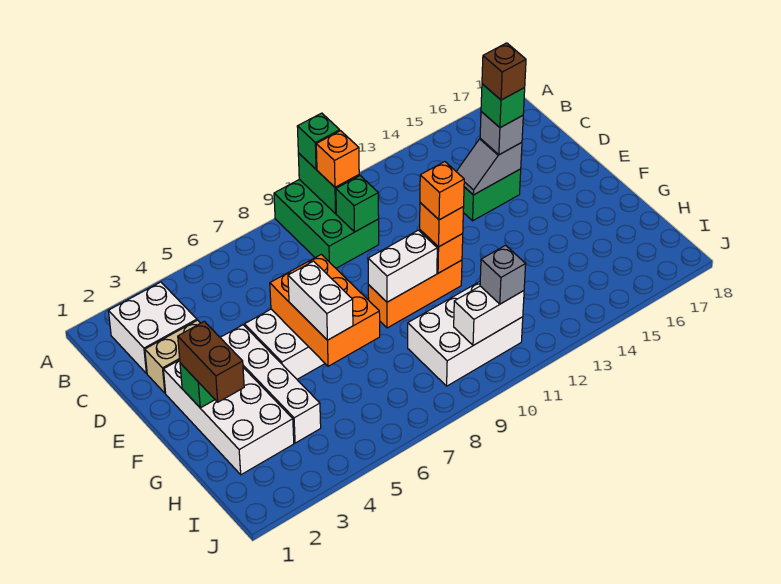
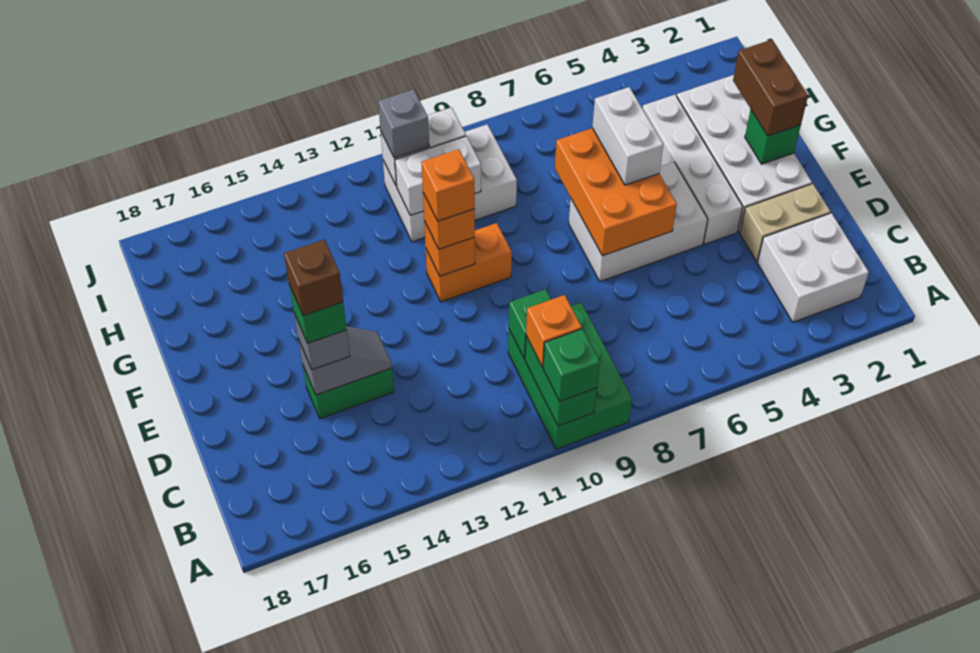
orange 1x3 brick [368,260,462,328] -> orange 1x2 brick [426,223,512,302]
white 1x2 brick [368,230,437,302] -> white 1x2 brick moved to [395,136,481,215]

